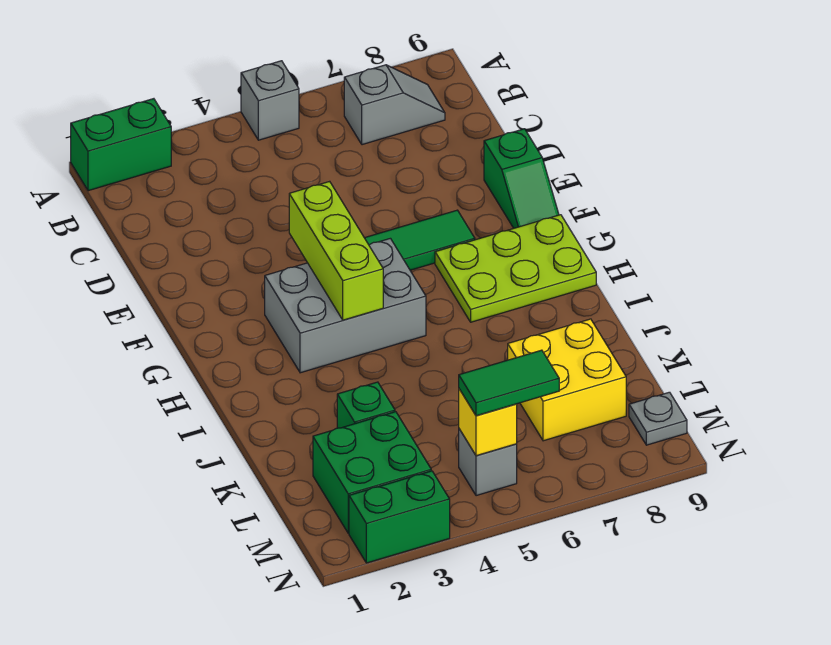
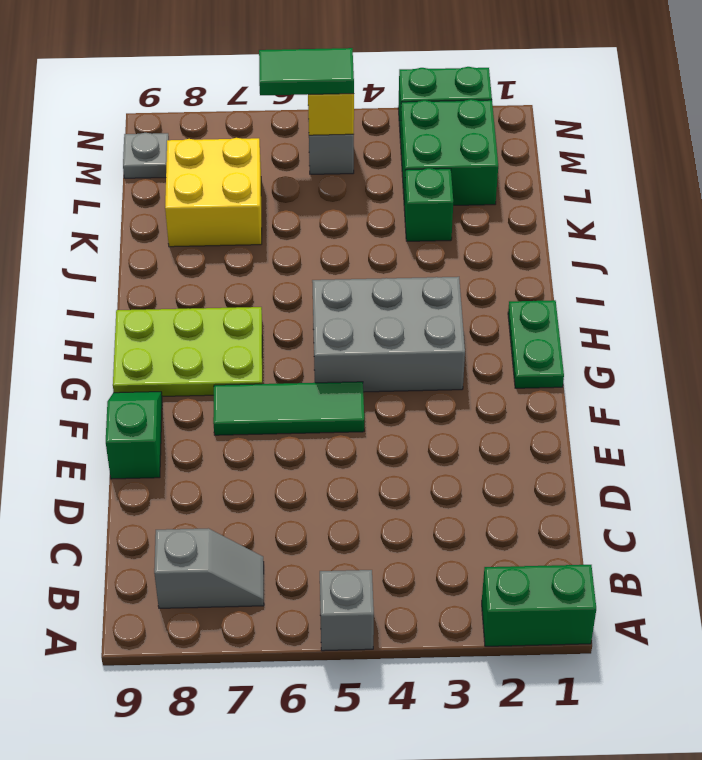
grey 1x2 slope [344,65,445,145] -> grey 1x2 slope turned to [154,528,264,608]
lime 1x3 brick [289,181,383,320] -> none
none -> green 1x2 plate [508,300,564,388]

